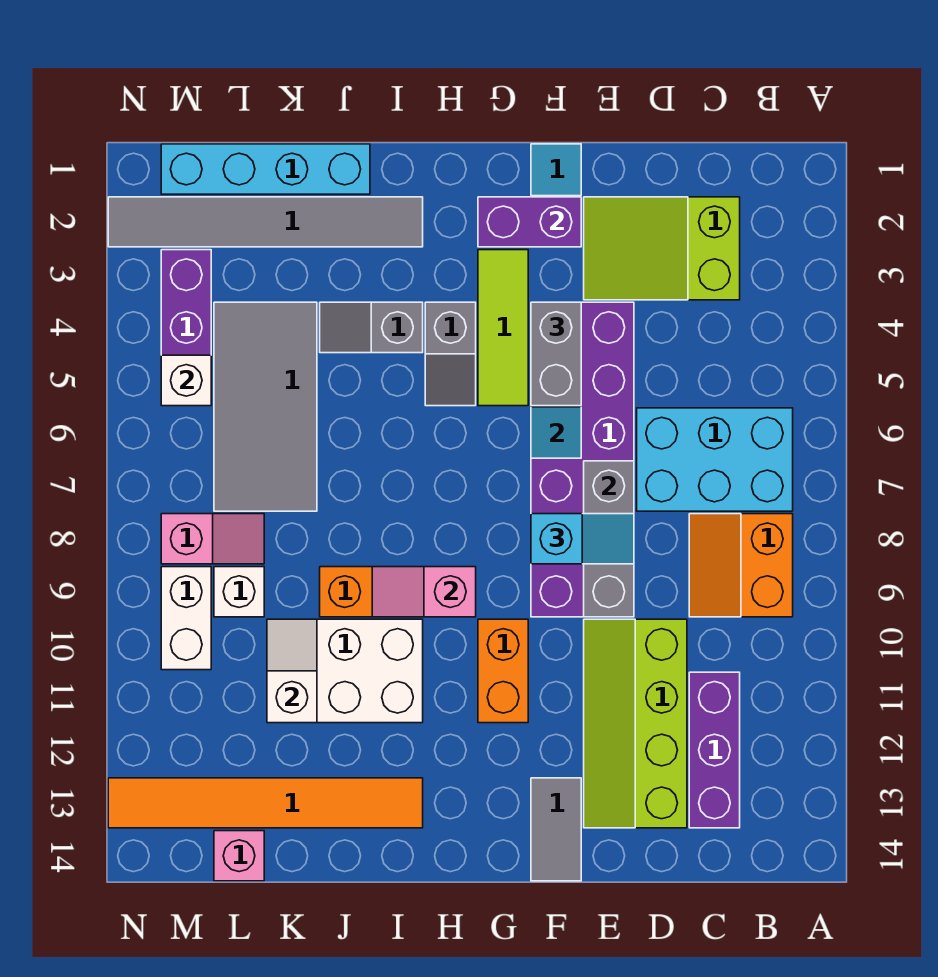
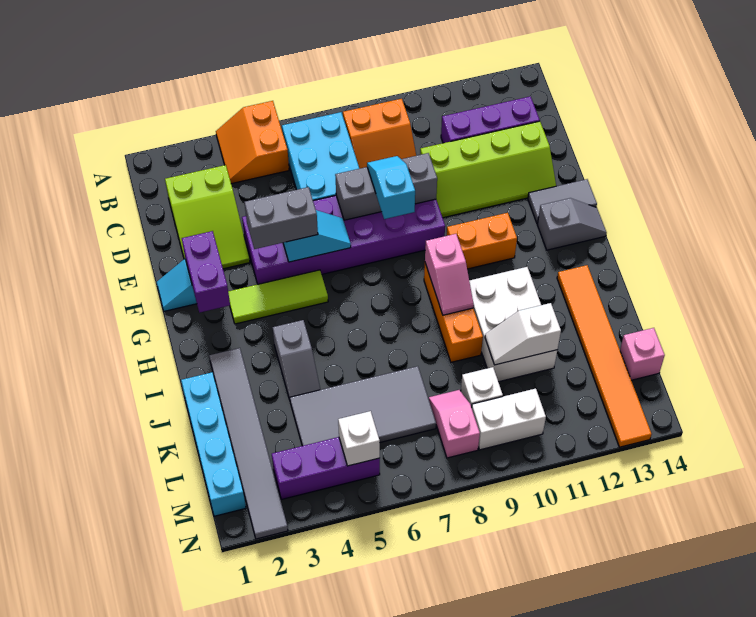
none -> orange 2x2 slope [216,101,289,184]
grey 1x2 slope [425,302,476,406] -> grey 1x2 slope moved to [537,198,607,250]

